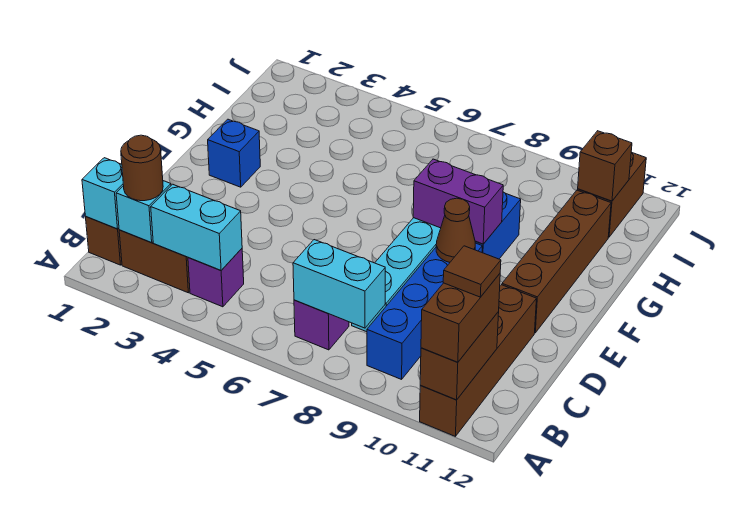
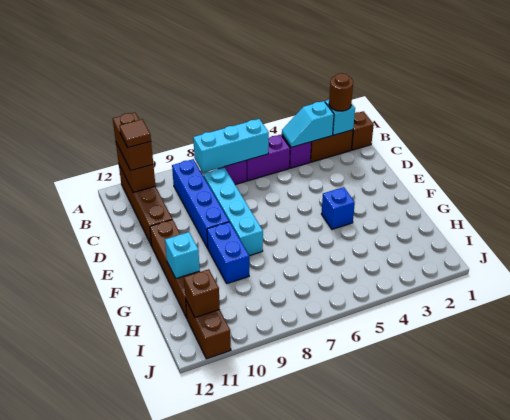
cyan 1x1 brick [82,158,124,229] -> cyan 1x1 brick moved to [165,232,200,278]
cyan 1x2 brick [151,184,242,270] -> cyan 1x2 slope [282,101,334,147]
cyan 1x2 brick [293,240,385,328] -> cyan 1x3 brick [193,119,269,173]
brown 1x1 cone [436,198,475,262] -> none
blue 1x1 brick [208,119,260,187] -> blue 1x1 brick moved to [321,187,355,229]
purple 1x2 brick [413,159,503,244] -> purple 1x2 brick moved to [246,135,290,181]

